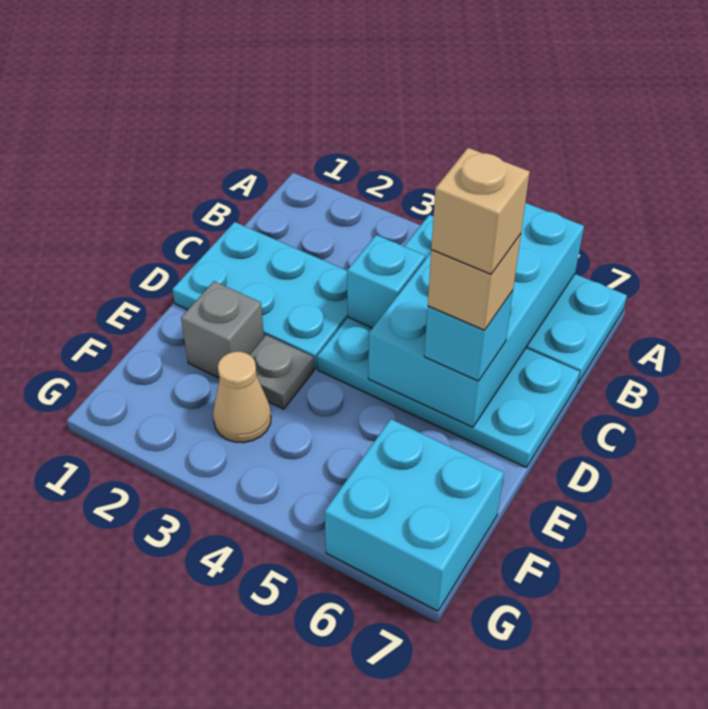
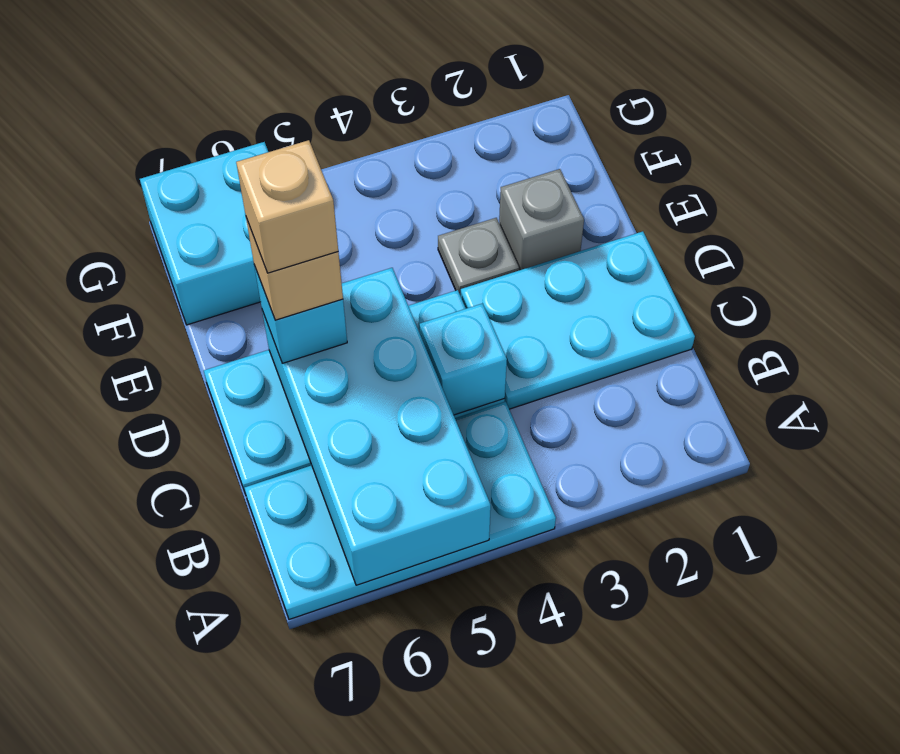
tan 1x1 cone [213,352,271,443] -> none

